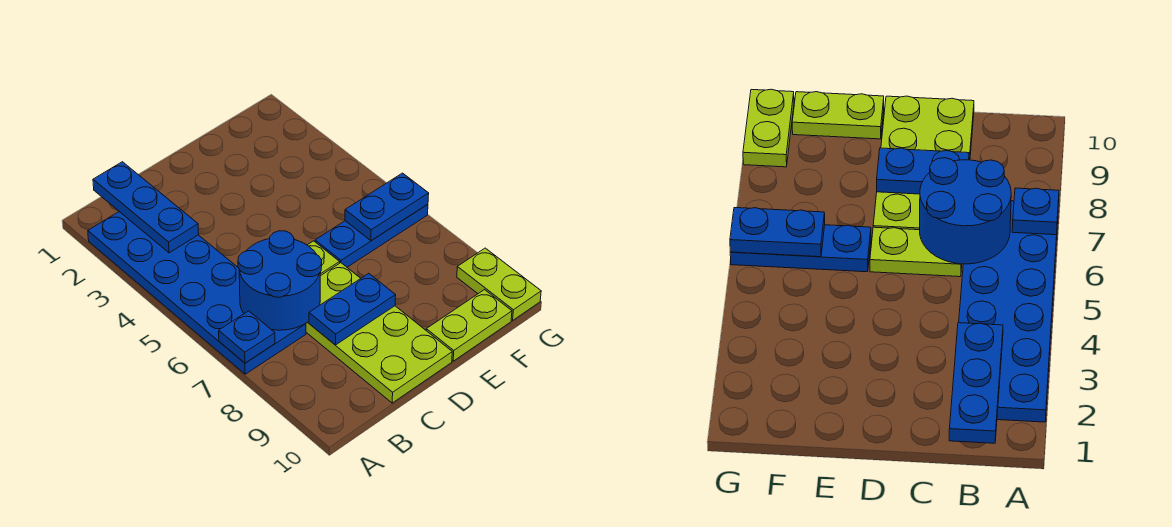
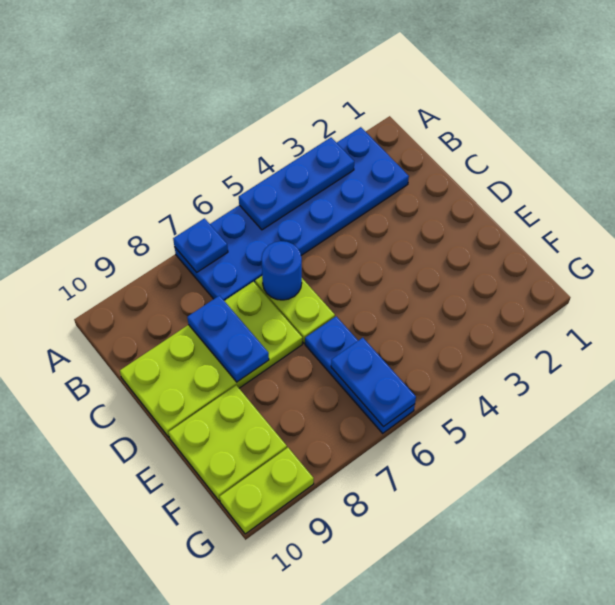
blue 1x3 plate [93,162,199,253] -> blue 1x3 plate moved to [239,138,354,230]
blue 2x2 round brick [238,231,322,330] -> blue 1x1 round brick [261,241,302,300]
lime 1x2 plate [426,290,512,361] -> lime 2x2 plate [168,385,287,501]

